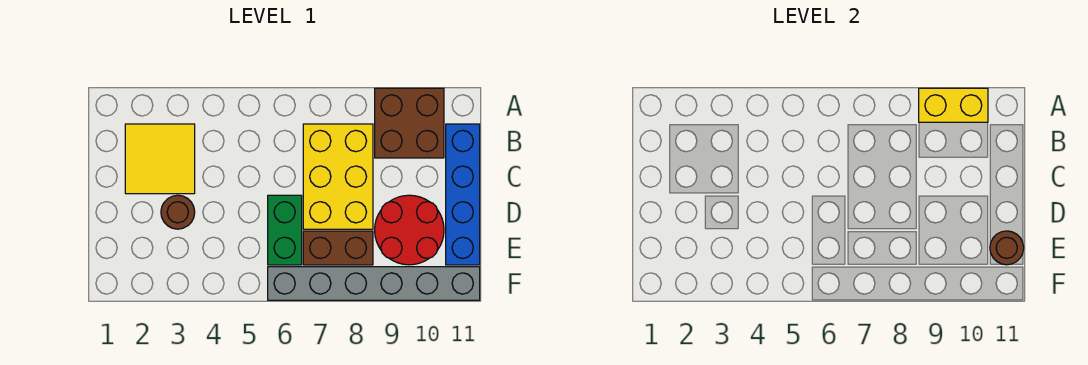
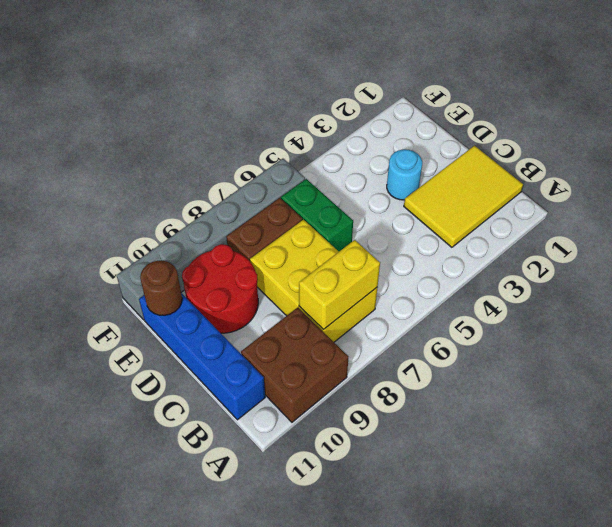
yellow 1x2 brick [919,88,988,122] -> yellow 1x2 brick moved to [299,240,380,330]
yellow 2x2 tile [125,124,195,194] -> yellow 2x3 tile [404,146,523,247]
brown 1x1 round brick [161,195,195,229] -> cyan 1x1 round brick [387,149,422,200]

